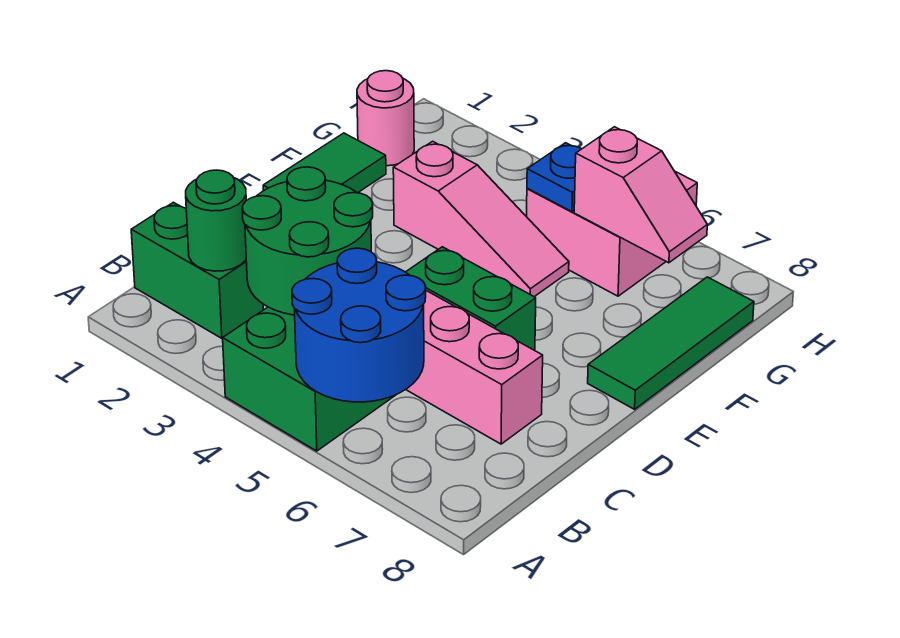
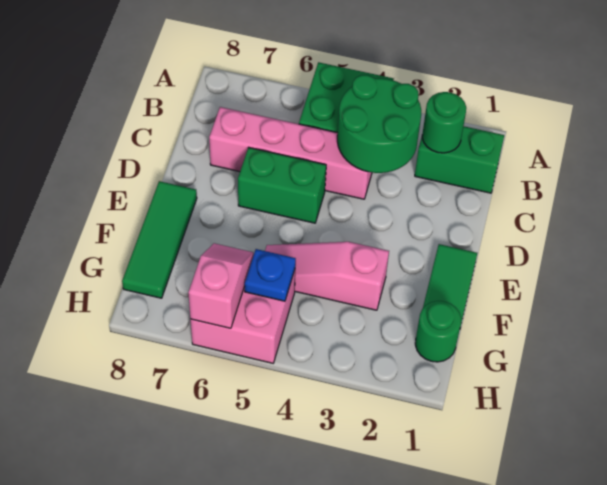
blue 2x2 round brick [292,248,426,402] -> none
pink 1x1 round brick [357,71,414,166] -> green 1x1 round brick [415,301,461,362]
pink 1x2 slope [574,127,707,263] -> pink 1x2 slope turned to [188,243,254,328]

